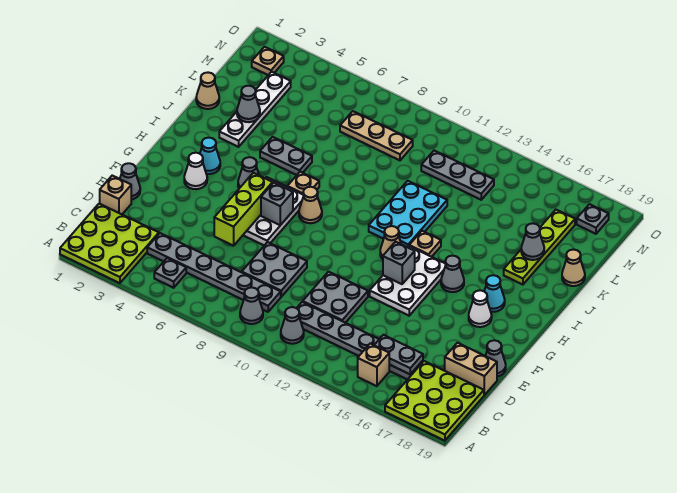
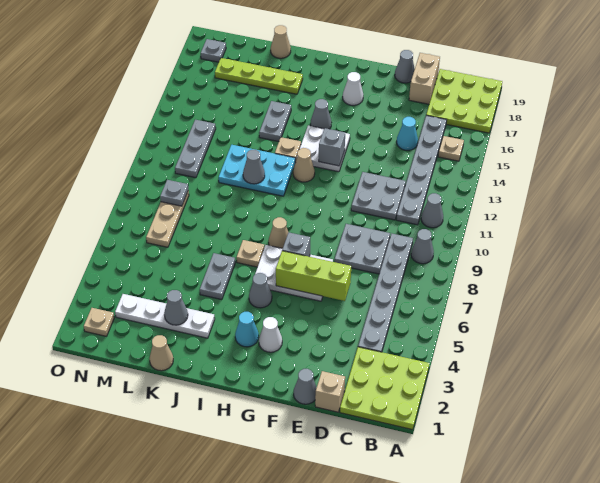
grey 1x1 plate [154,258,186,288] -> grey 1x1 plate moved to [160,180,188,206]
tan 1x1 brick [358,344,389,386] -> tan 1x1 plate [438,136,464,161]
grey 1x2 plate [374,335,423,374] -> grey 1x2 plate moved to [259,101,291,142]
white 2x3 plate [370,246,446,316] -> white 2x2 plate [300,126,350,172]
cyan 1x1 cone [484,275,505,312] -> cyan 1x1 cone moved to [397,117,418,150]
grey 1x1 cone [521,223,544,260] -> grey 1x1 cone moved to [243,150,265,184]

